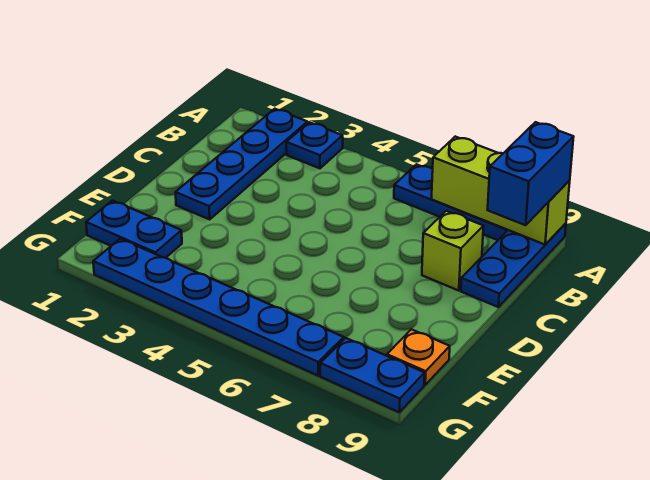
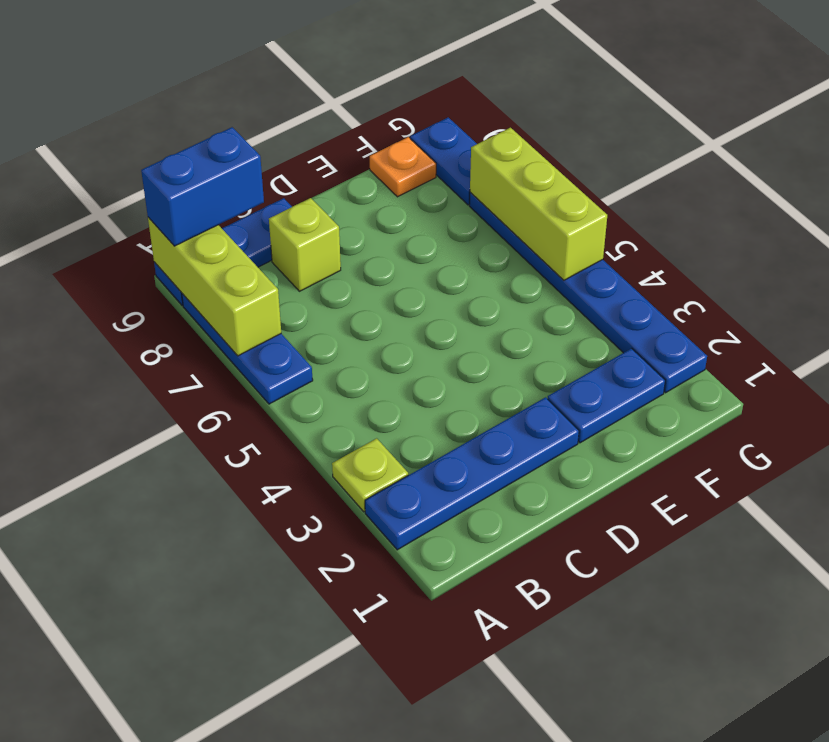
blue 1x1 plate [286,122,343,168] -> lime 1x1 plate [332,438,408,512]
blue 1x2 plate [86,201,182,258] -> blue 1x2 plate turned to [548,348,665,443]
none -> lime 1x3 brick [470,128,607,280]

